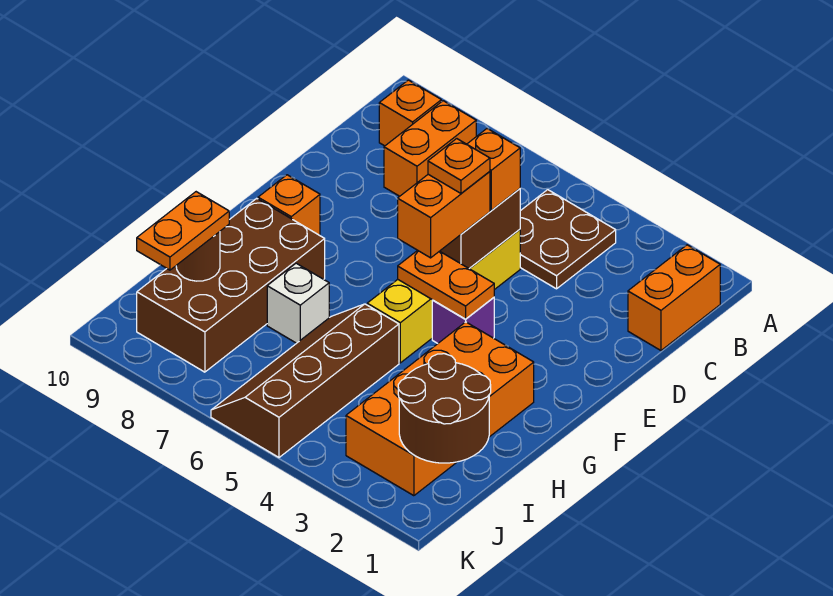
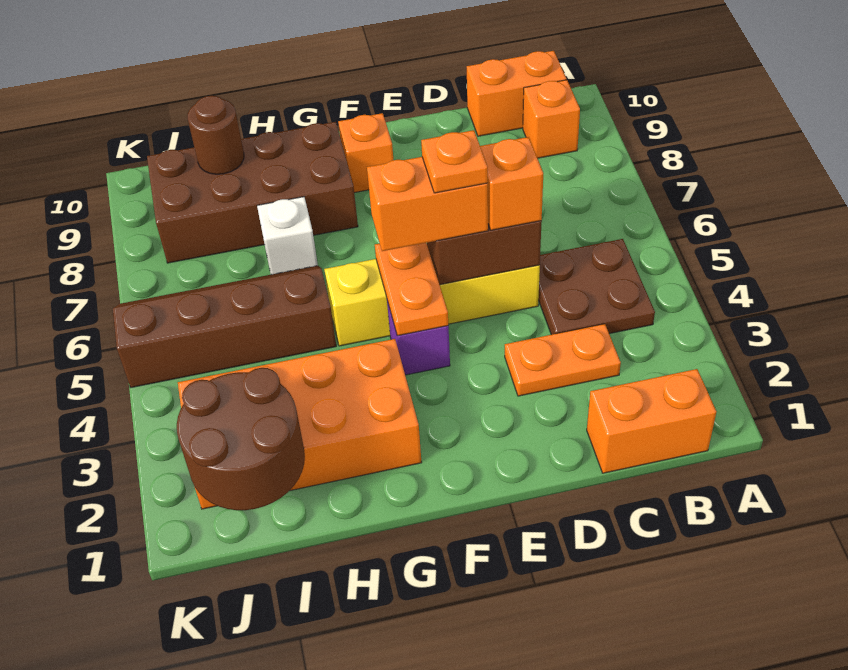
orange 1x2 brick [384,101,476,196] -> orange 1x2 brick moved to [467,51,566,136]
orange 1x2 plate [137,192,229,270] -> orange 1x2 plate moved to [505,324,621,396]

